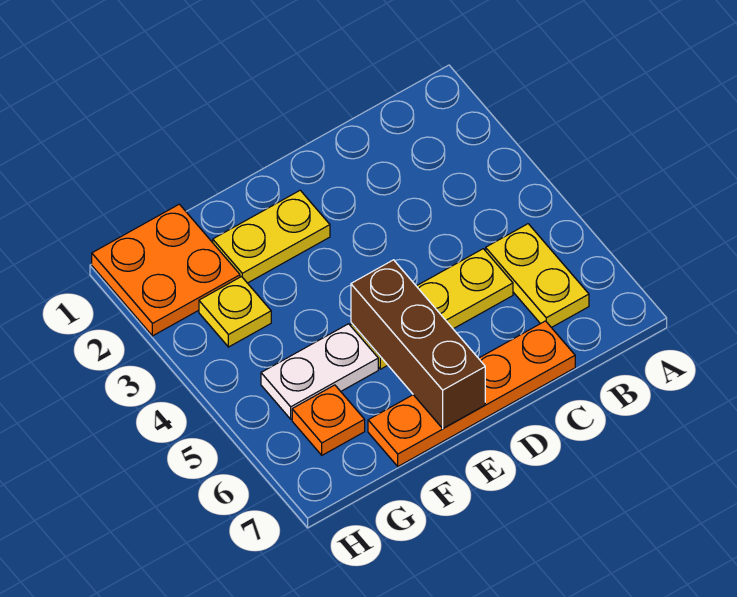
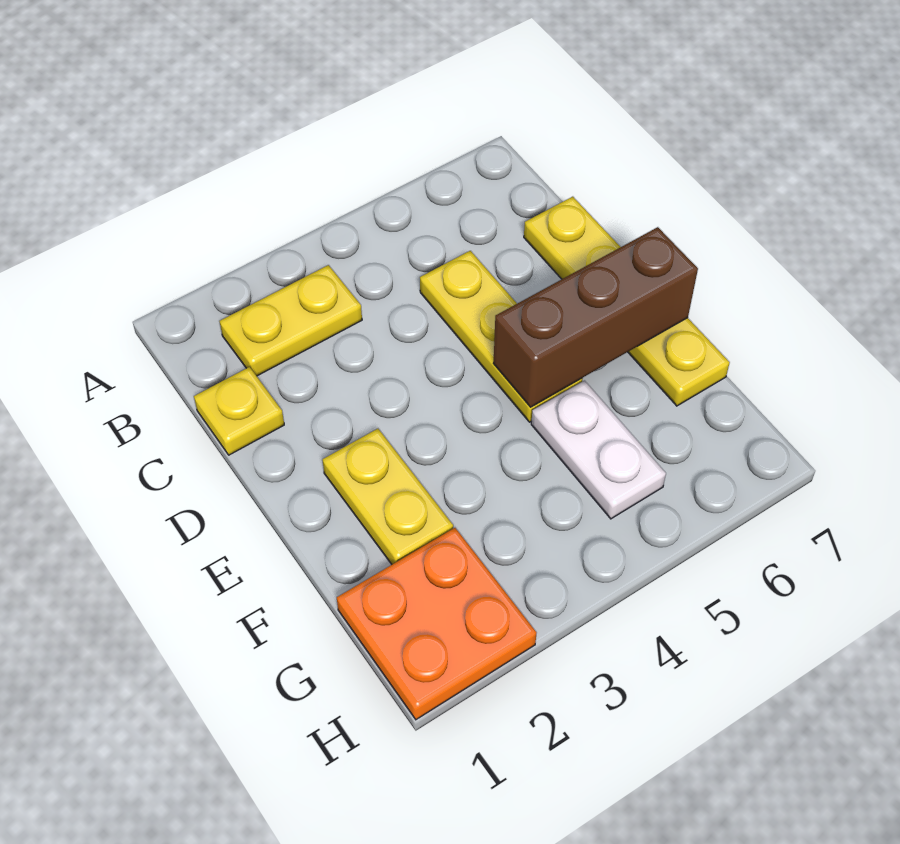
yellow 1x2 plate [486,224,589,328] -> yellow 1x2 plate moved to [220,265,362,376]
orange 1x4 plate [368,321,575,466] -> yellow 1x4 plate [524,197,730,406]
yellow 1x1 plate [199,277,271,347] -> yellow 1x1 plate moved to [194,367,284,455]
orange 1x1 plate [292,385,365,455] -> none

